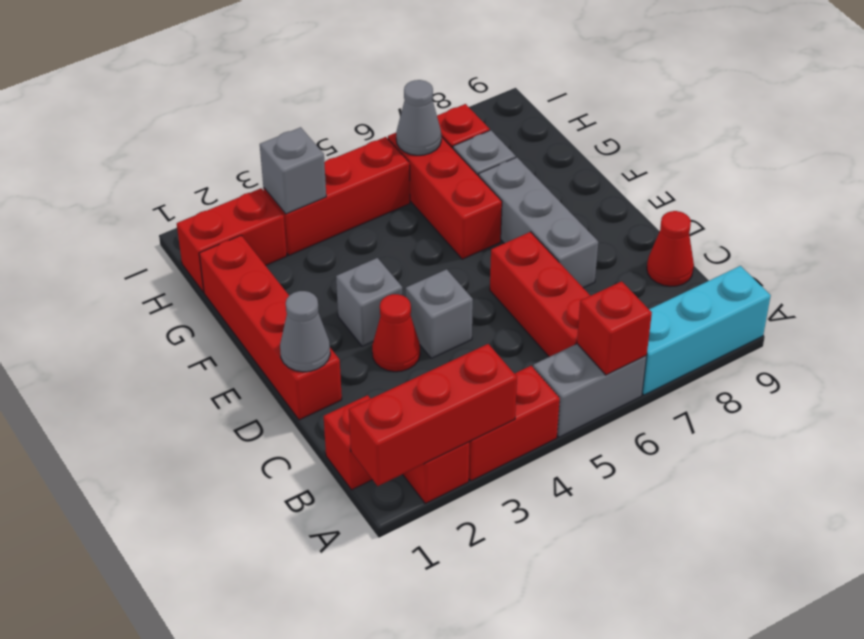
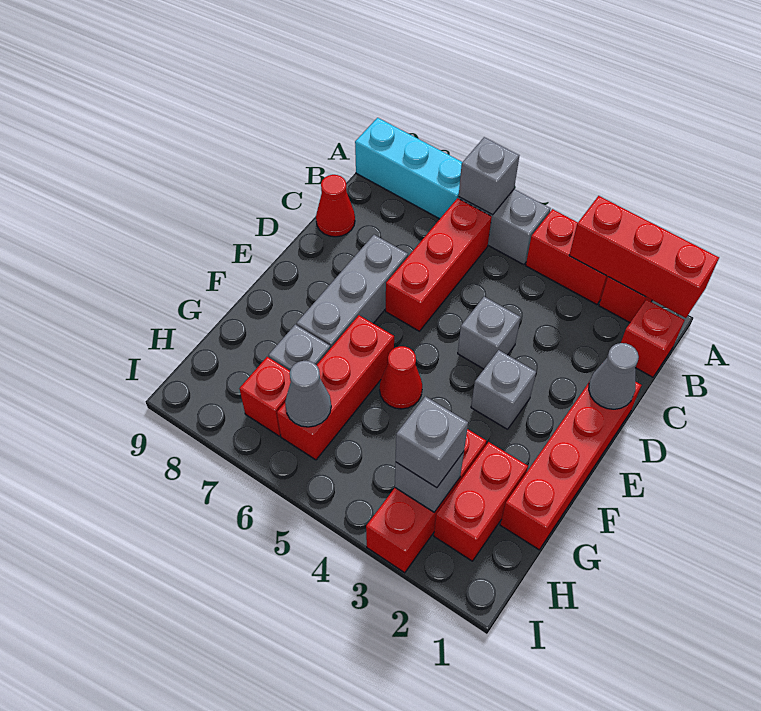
red 1x1 brick [577,281,652,375] -> grey 1x1 brick [459,137,519,215]
red 1x1 cone [372,294,420,372] -> red 1x1 cone moved to [380,346,422,409]
red 1x2 brick [177,188,287,292] -> red 1x2 brick turned to [434,442,528,561]
red 1x3 brick [263,137,410,255] -> red 1x3 brick turned to [366,429,486,573]
none -> grey 1x1 brick [396,396,468,488]

